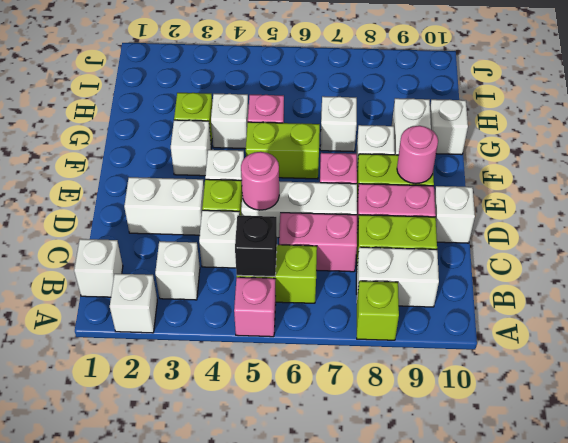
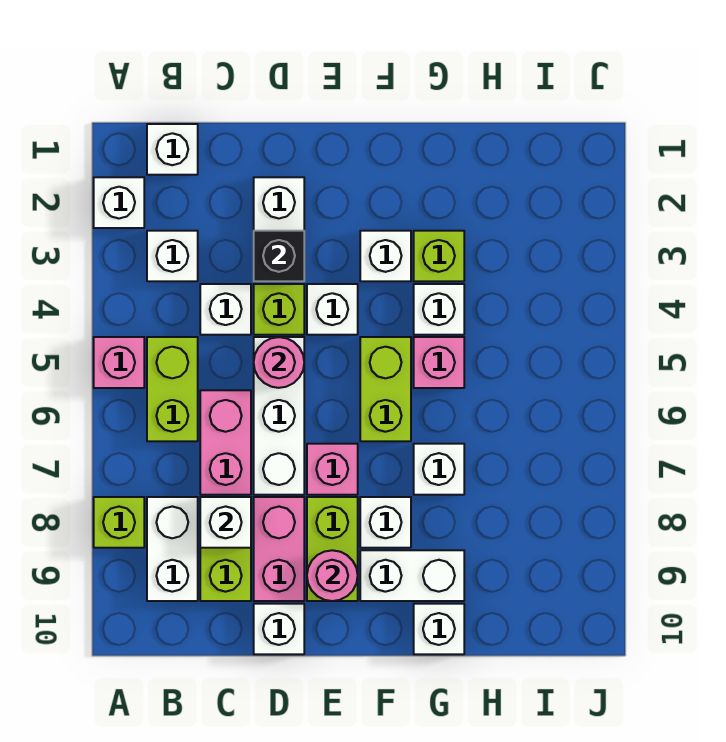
black 1x1 brick [235,215,277,276] -> black 1x1 brick moved to [254,231,304,281]
none -> white 1x1 brick [200,497,251,548]

